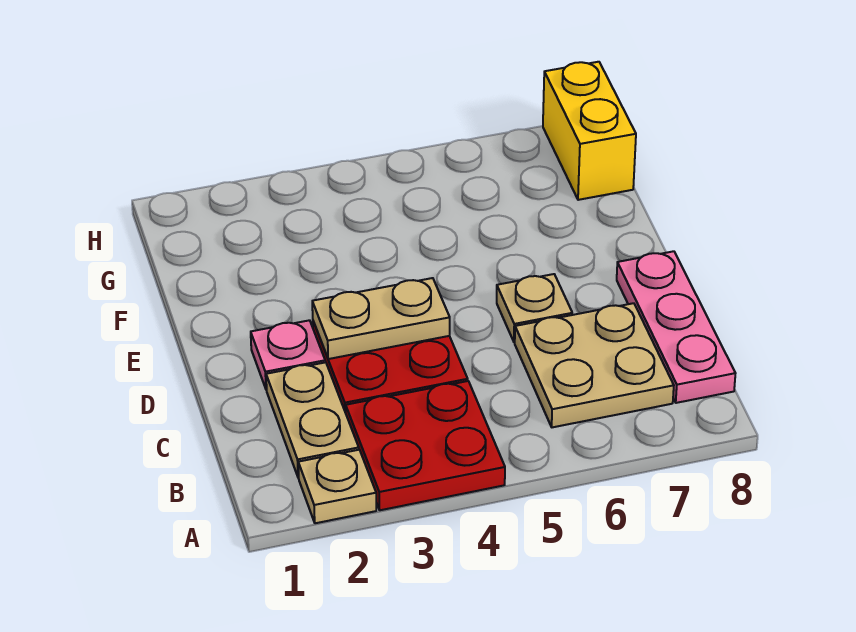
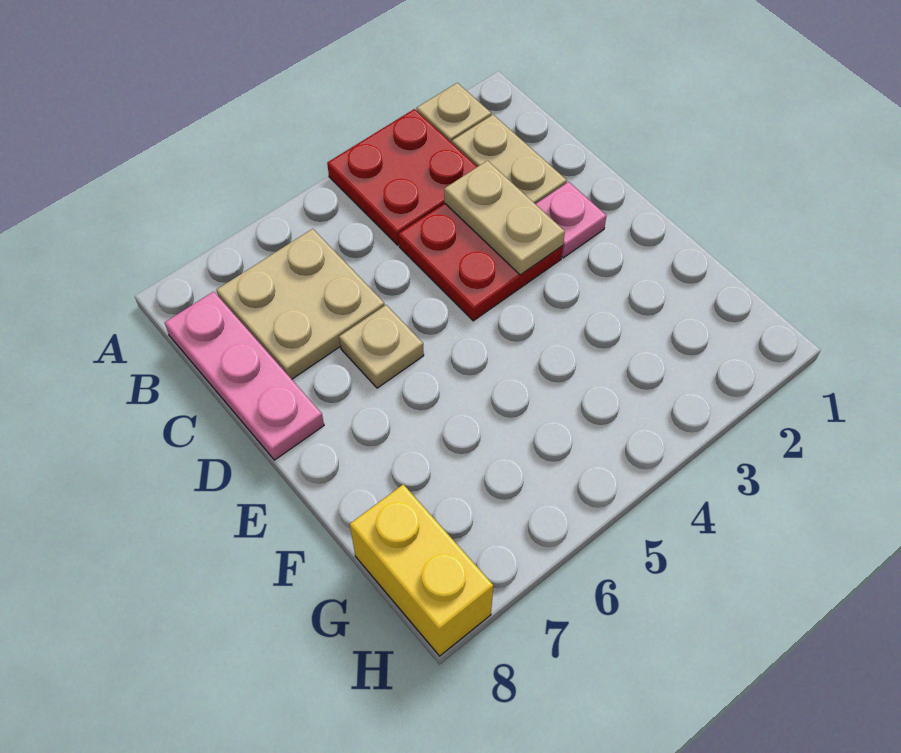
tan 1x2 plate [312,278,450,359] -> tan 1x2 plate turned to [444,161,565,275]

